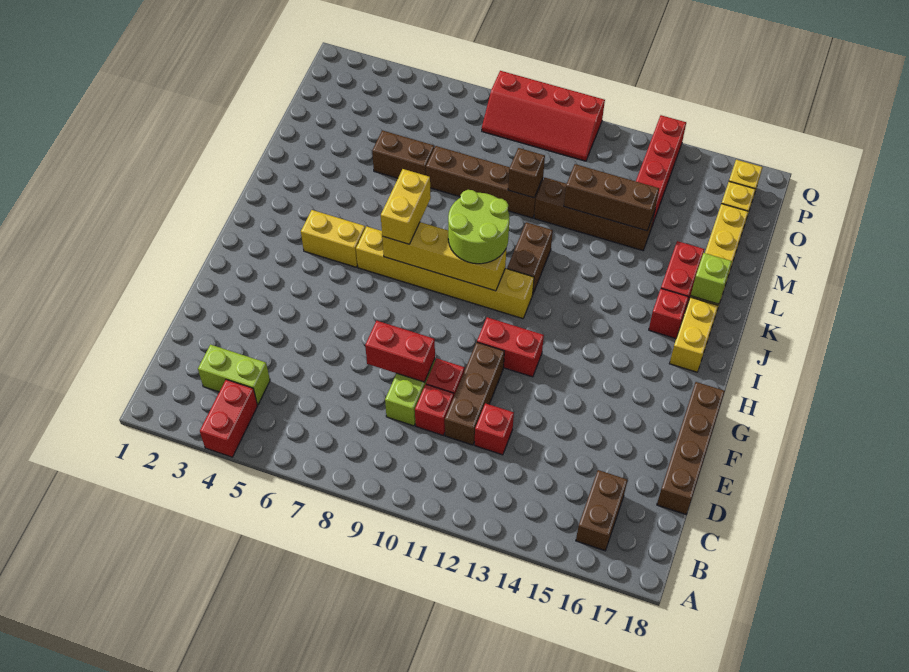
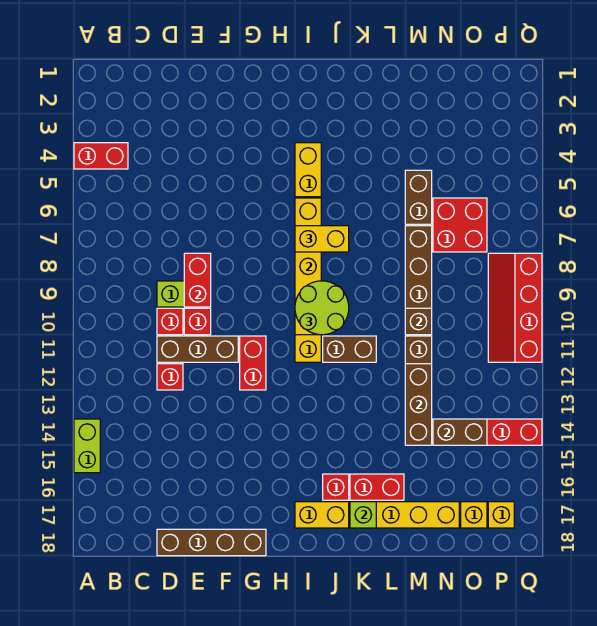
brown 1x2 brick [576,470,627,551] -> brown 1x2 brick moved to [433,419,487,445]
lime 1x2 brick [198,345,270,405] -> lime 1x2 brick moved to [74,419,100,473]
none -> red 2x2 brick [433,198,487,252]

